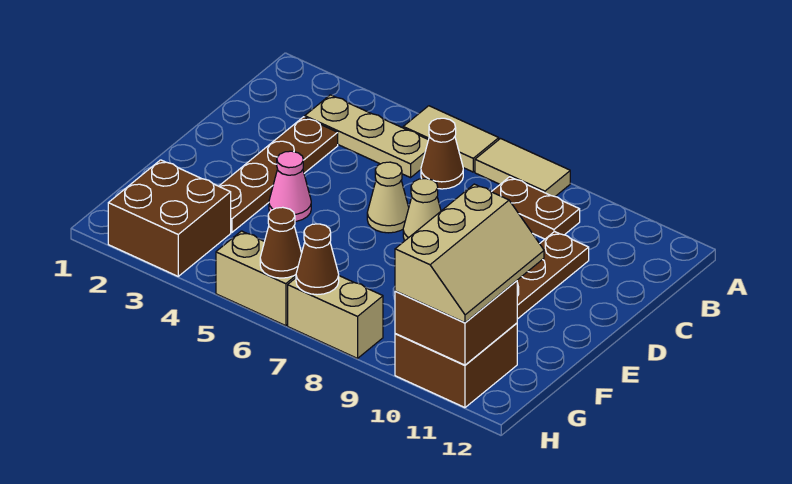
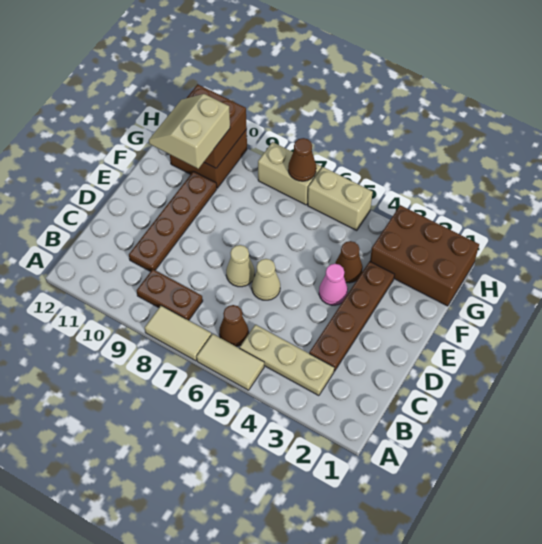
tan 2x3 slope [395,184,544,323] -> tan 2x2 slope [149,94,230,169]
brown 2x2 brick [108,160,231,276] -> brown 2x3 brick [370,205,479,306]
brown 1x1 cone [260,207,302,278] -> brown 1x1 cone moved to [335,241,363,283]

